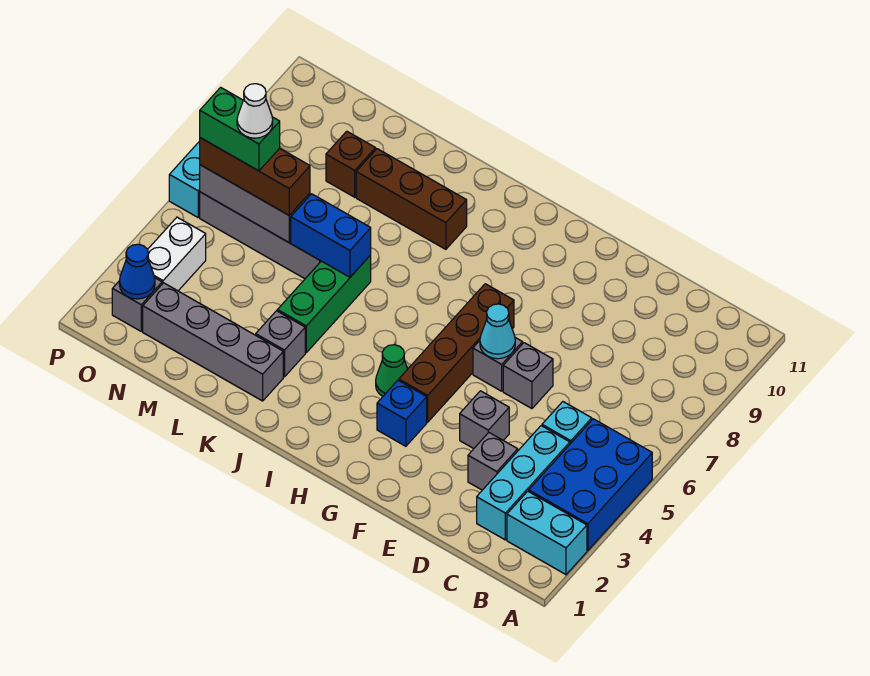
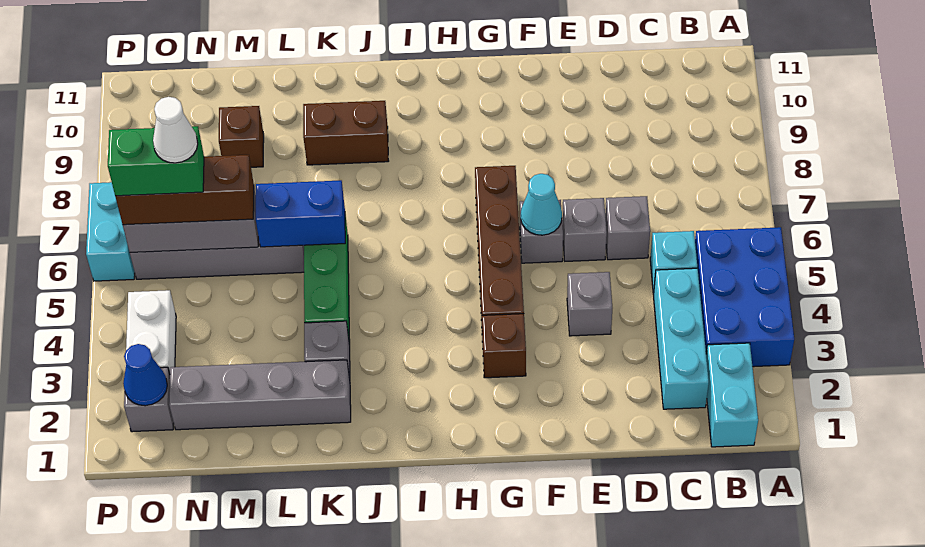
cyan 1x2 brick [507,491,587,575] -> cyan 1x2 brick turned to [706,343,758,447]
grey 1x1 brick [468,433,518,490] -> grey 1x1 brick moved to [605,196,650,260]
blue 1x1 brick [377,380,427,446] -> brown 1x1 brick [482,314,526,378]
green 1x1 cone [376,345,407,396] -> none
brown 1x3 brick [356,149,467,249] -> brown 1x2 brick [303,101,388,165]

